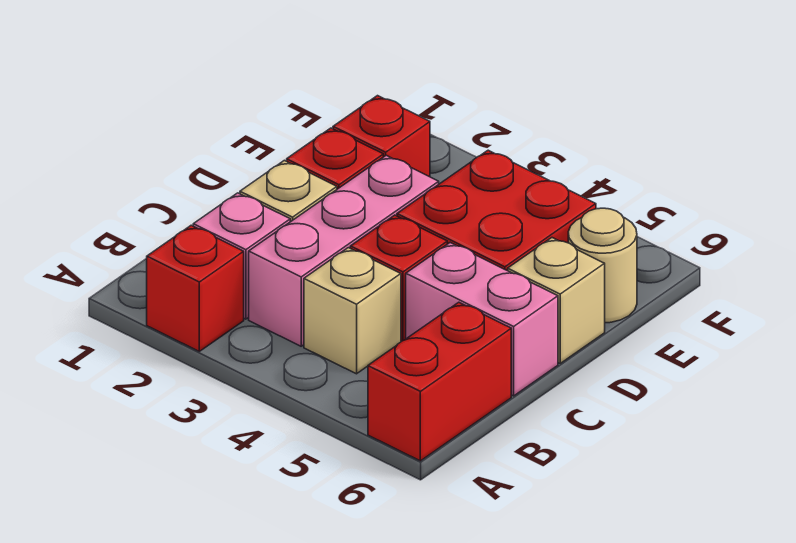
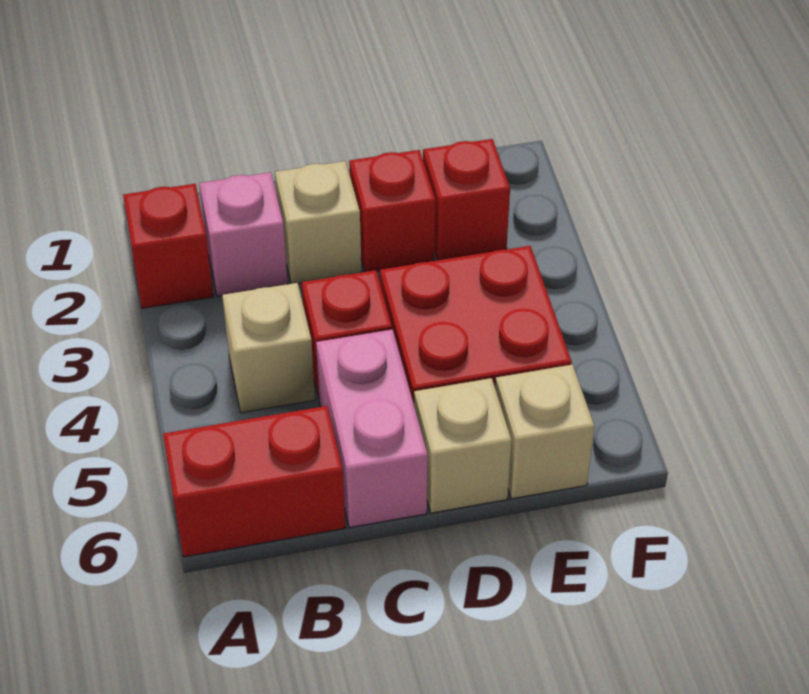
pink 1x3 brick [249,155,439,346] -> none
tan 1x1 round brick [568,208,637,323] -> tan 1x1 brick [495,365,594,499]

